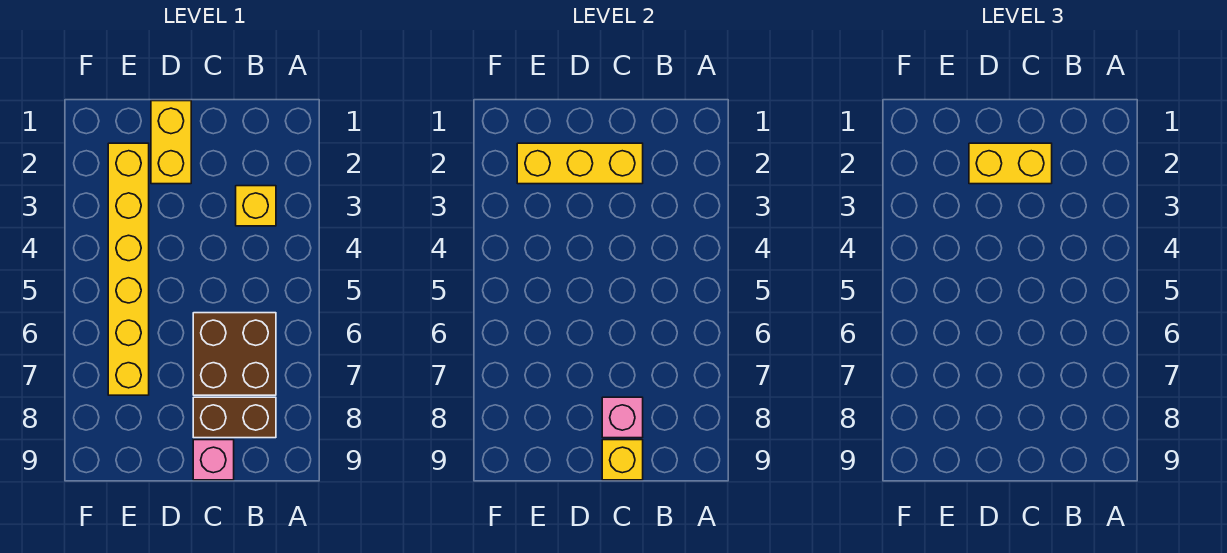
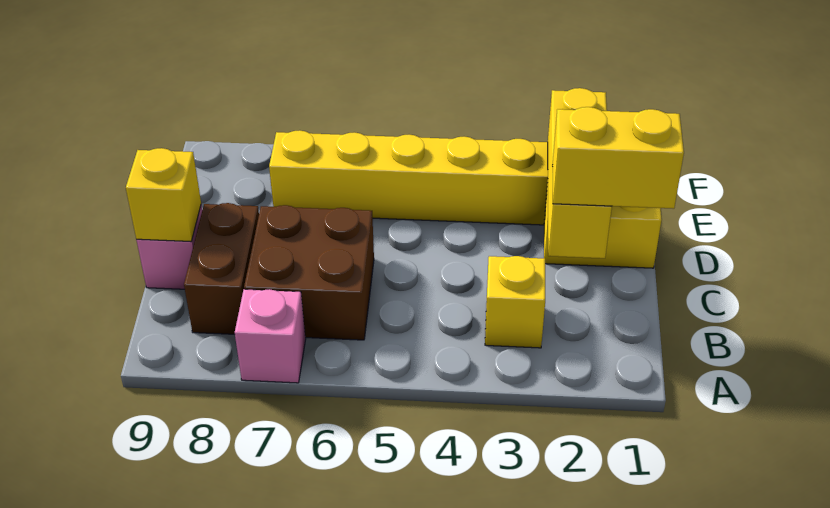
yellow 1x2 brick [969,143,1052,184] -> yellow 1x2 brick turned to [552,107,684,209]
pink 1x1 brick [602,397,643,438] -> pink 1x1 brick moved to [235,289,306,383]

